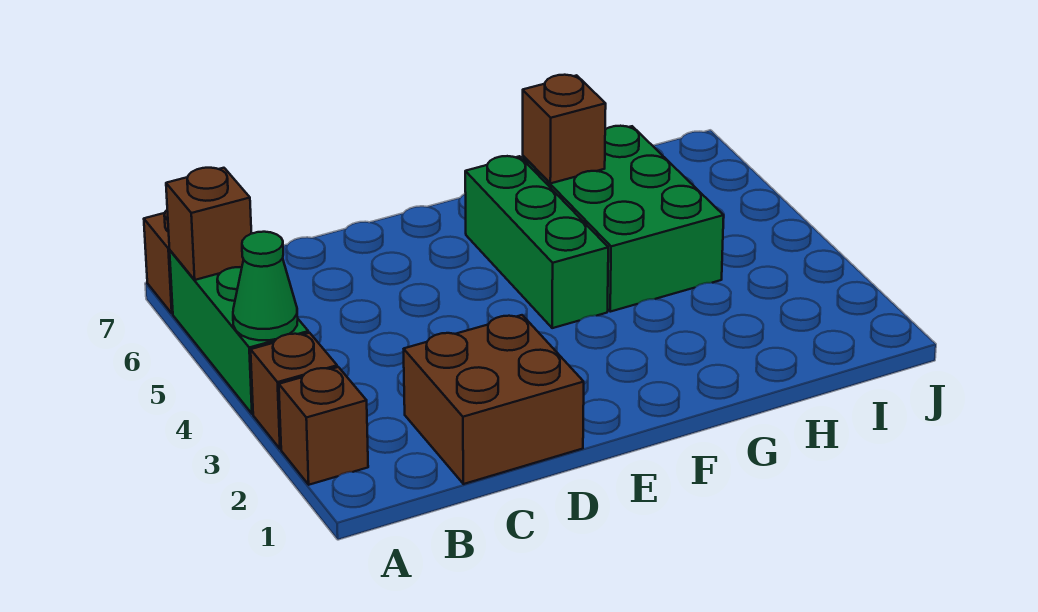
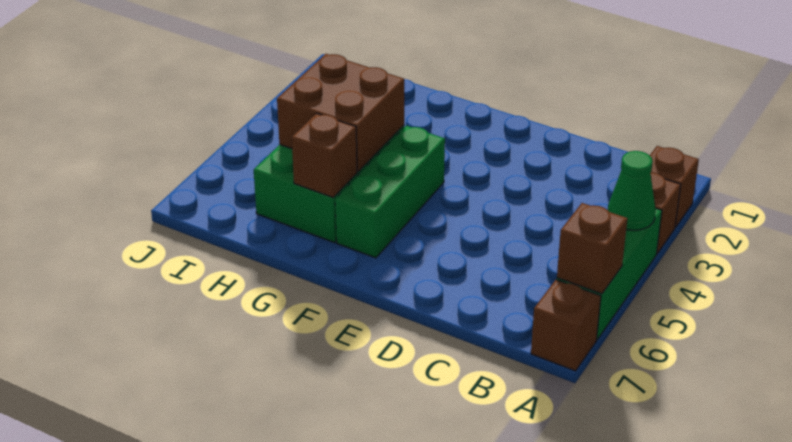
brown 2x2 brick [404,315,584,484] -> brown 2x2 brick moved to [277,54,404,172]

